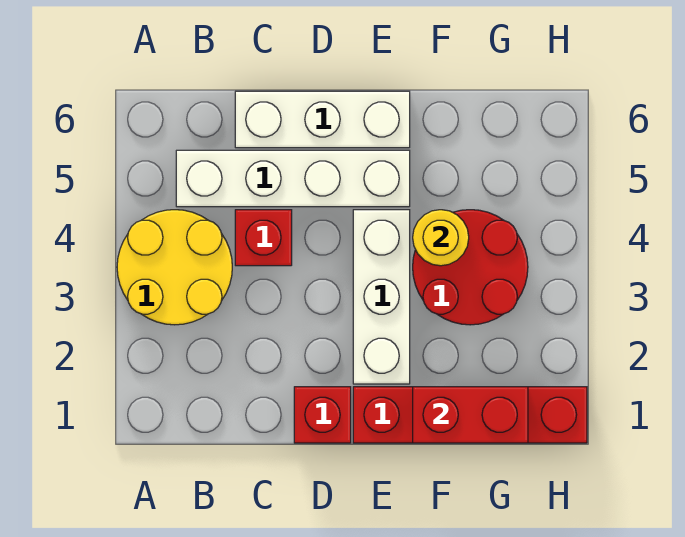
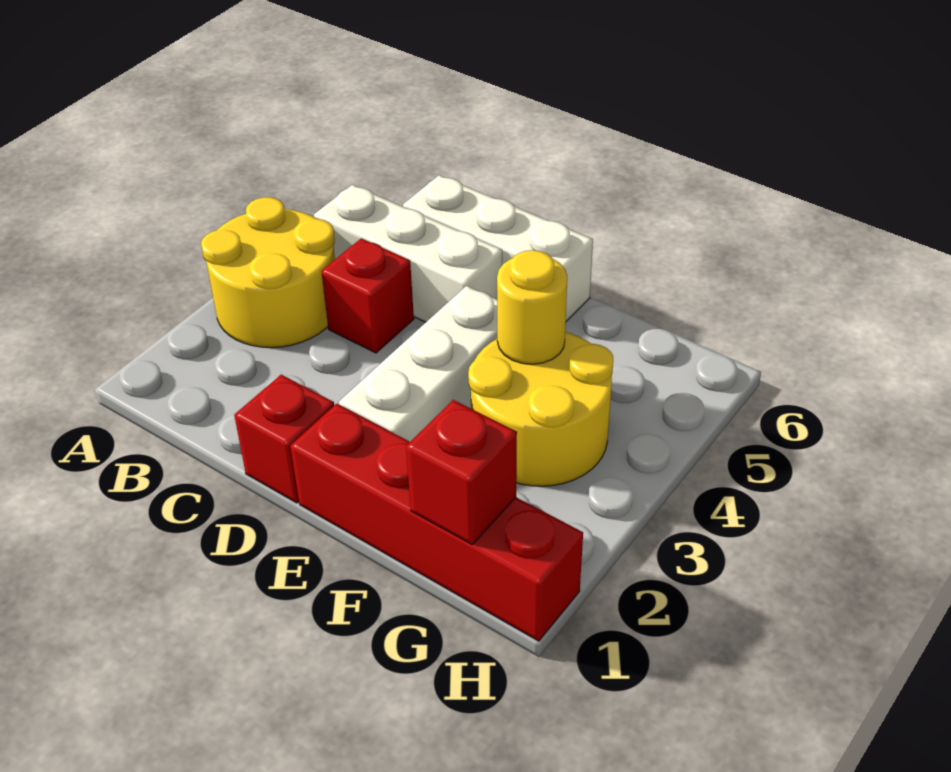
white 1x4 brick [176,150,410,207] -> white 1x3 brick [314,185,502,322]
red 1x2 brick [413,387,528,443] -> red 1x1 brick [406,400,517,544]
red 2x2 round brick [413,210,528,325] -> yellow 2x2 round brick [468,332,613,486]

